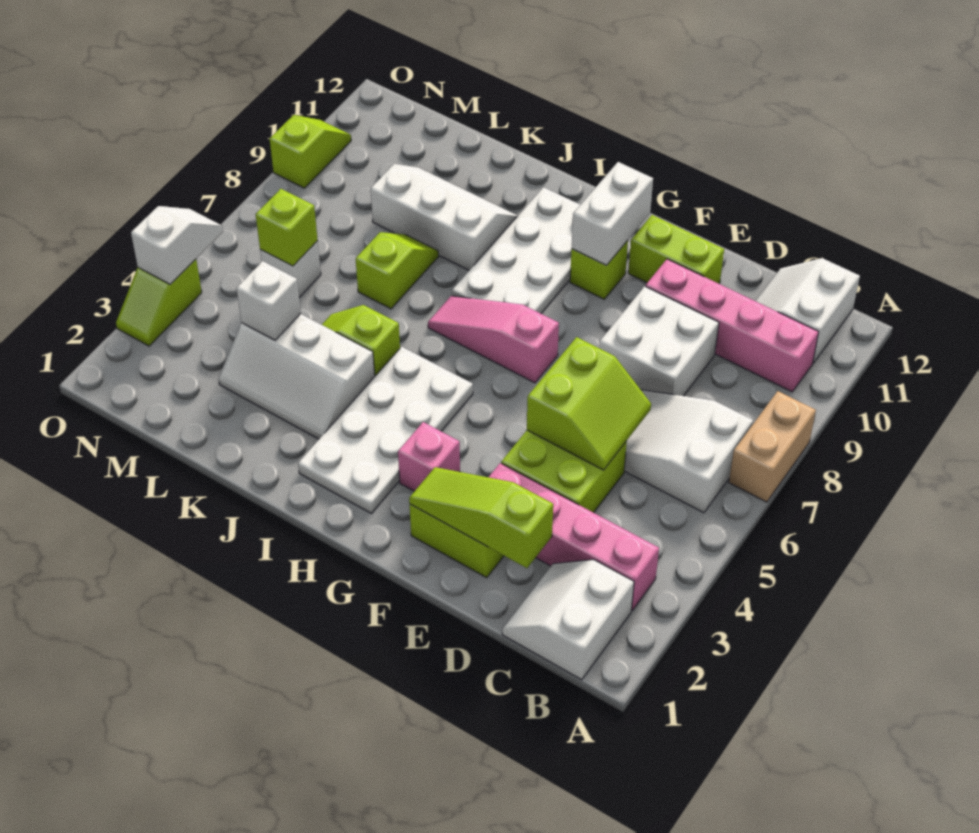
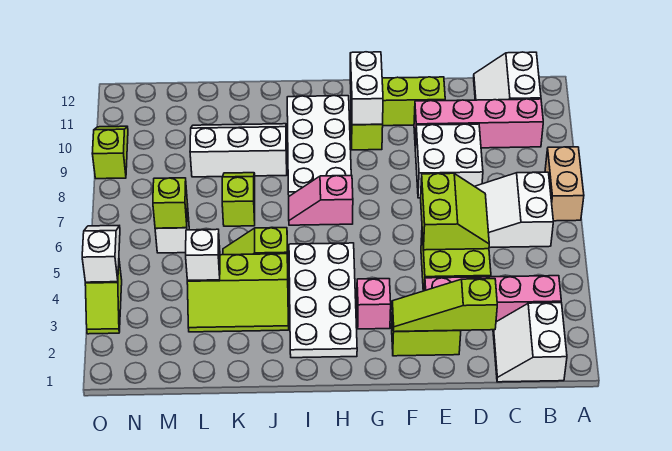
pink 1x3 slope [428,296,559,383] -> pink 1x2 slope [289,175,353,225]
white 2x3 slope [219,314,375,439] -> lime 2x3 slope [187,254,289,332]

